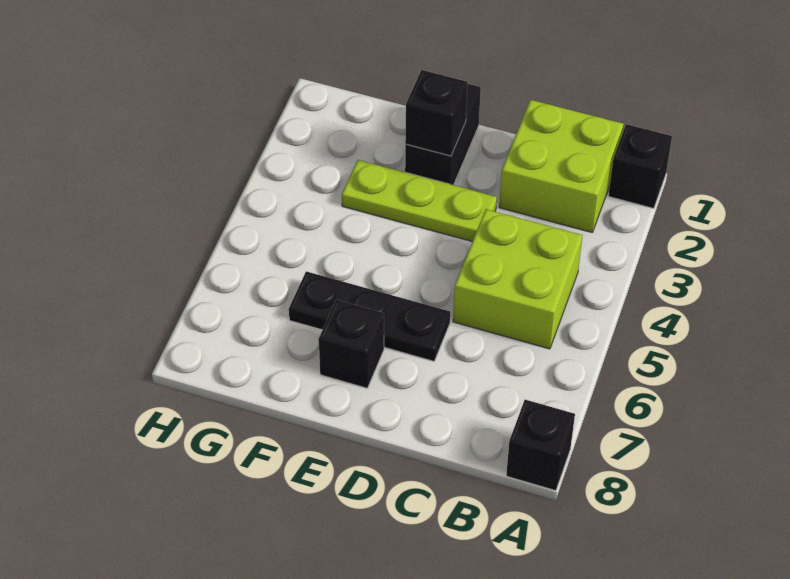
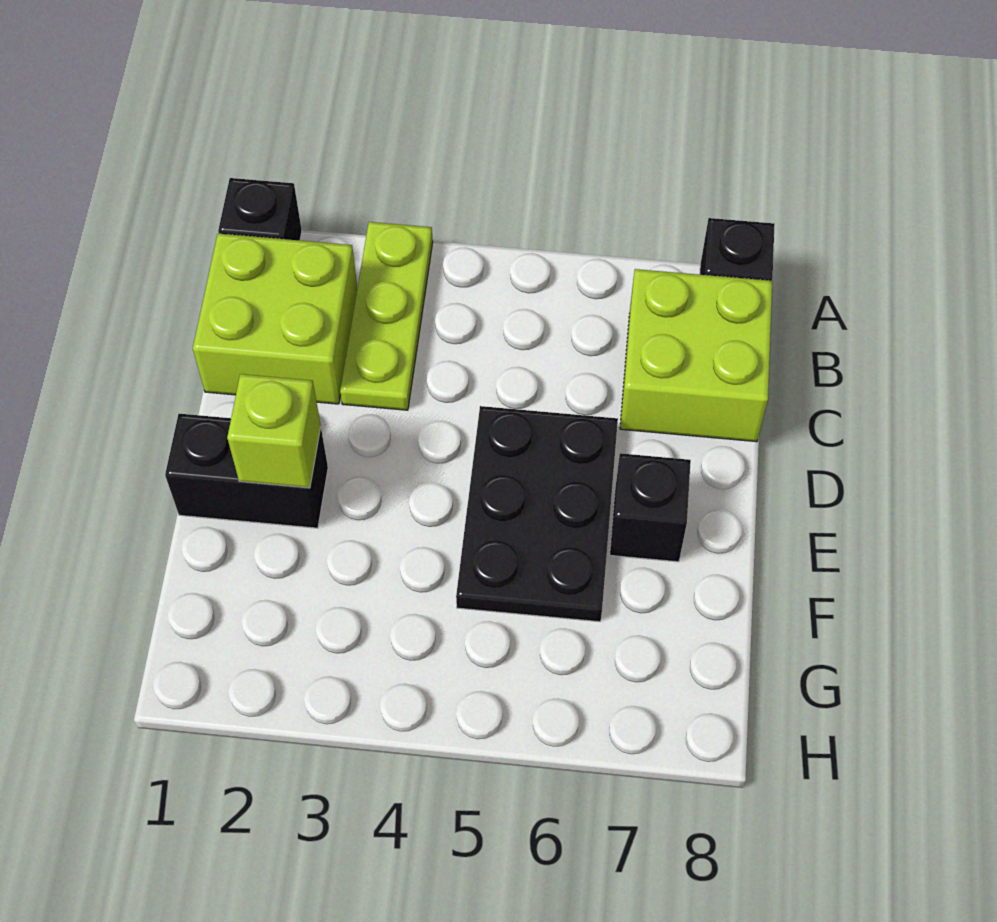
lime 2x2 brick [453,209,582,349] -> lime 2x2 brick moved to [620,269,772,442]
lime 1x3 plate [342,160,497,241] -> lime 1x3 plate moved to [340,222,433,410]
black 1x3 plate [289,271,450,361] -> black 2x3 plate [456,406,618,622]
black 1x1 brick [405,70,468,156] -> lime 1x1 brick [227,374,321,488]

